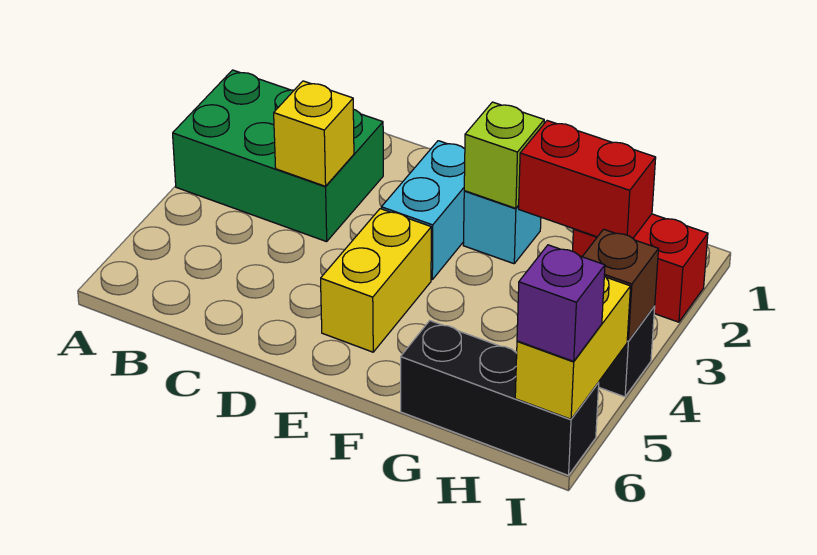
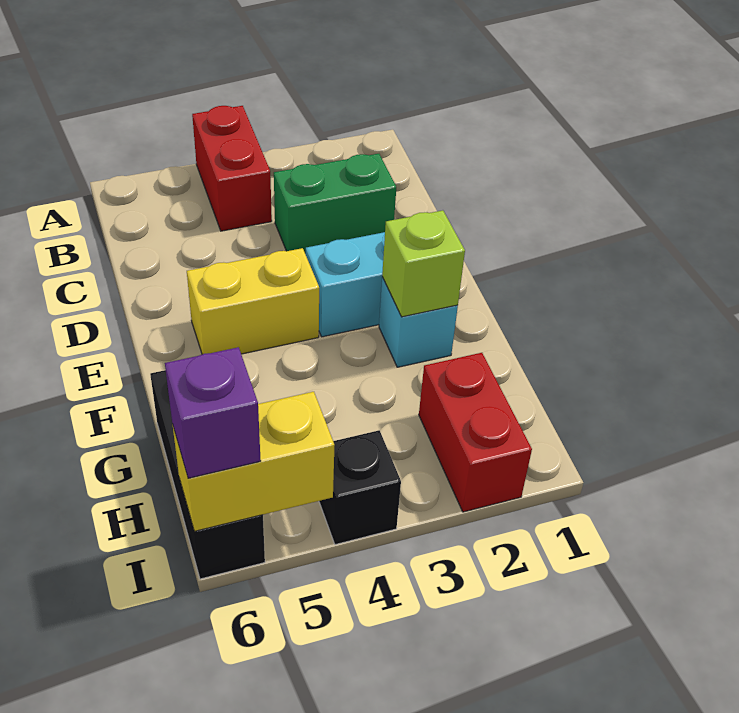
green 2x3 brick [173,70,383,242] -> green 1x2 brick [274,154,396,254]
yellow 1x1 brick [274,81,354,186] -> none
red 1x2 brick [519,121,656,238] -> red 1x2 brick moved to [192,106,272,231]
brown 1x1 brick [582,229,658,341] -> none

